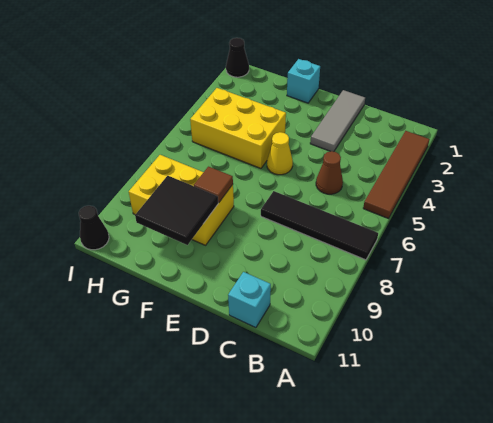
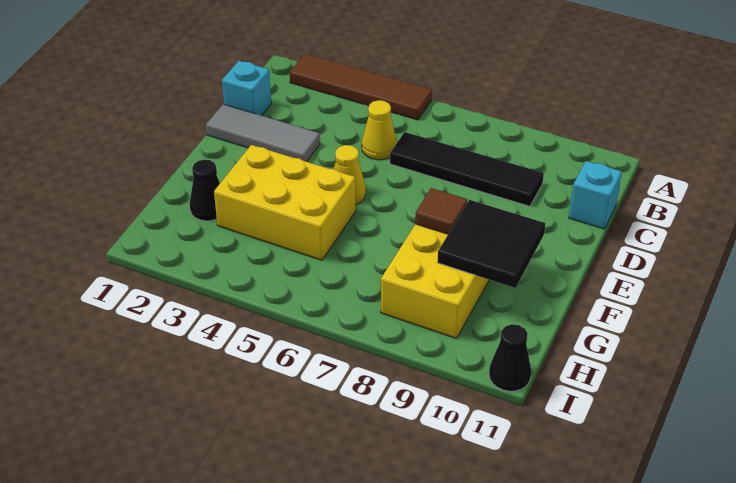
black 1x4 tile [261,191,378,260] -> black 1x4 tile turned to [390,132,544,206]
brown 1x1 cone [316,151,343,194] -> yellow 1x1 cone [362,100,397,160]
cyan 1x1 brick [287,59,320,103] -> cyan 1x1 brick moved to [222,61,271,116]
yellow 2x3 brick [190,88,286,168] -> yellow 2x3 brick turned to [214,145,356,260]
black 1x1 cone [226,38,249,77] -> black 1x1 cone moved to [190,160,220,221]

